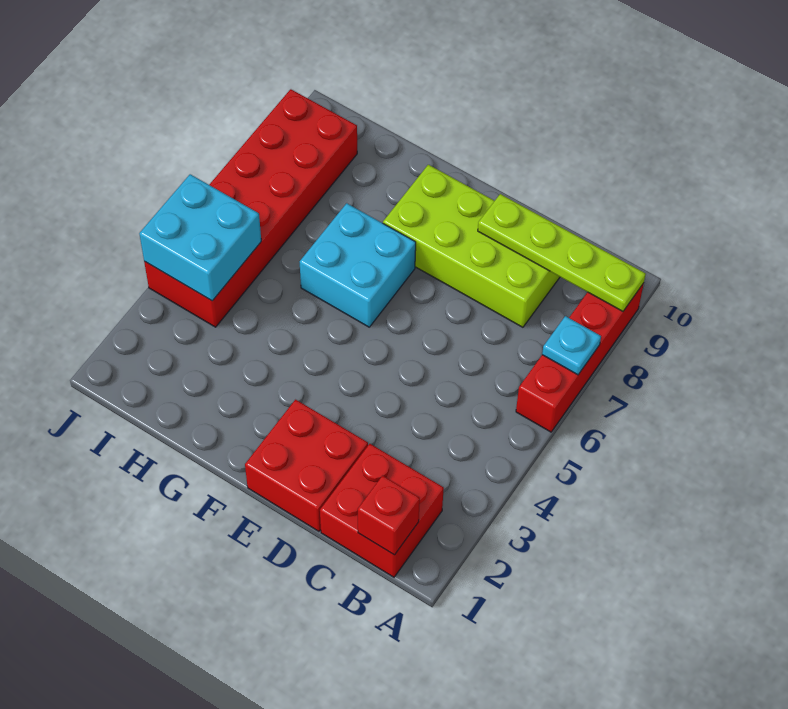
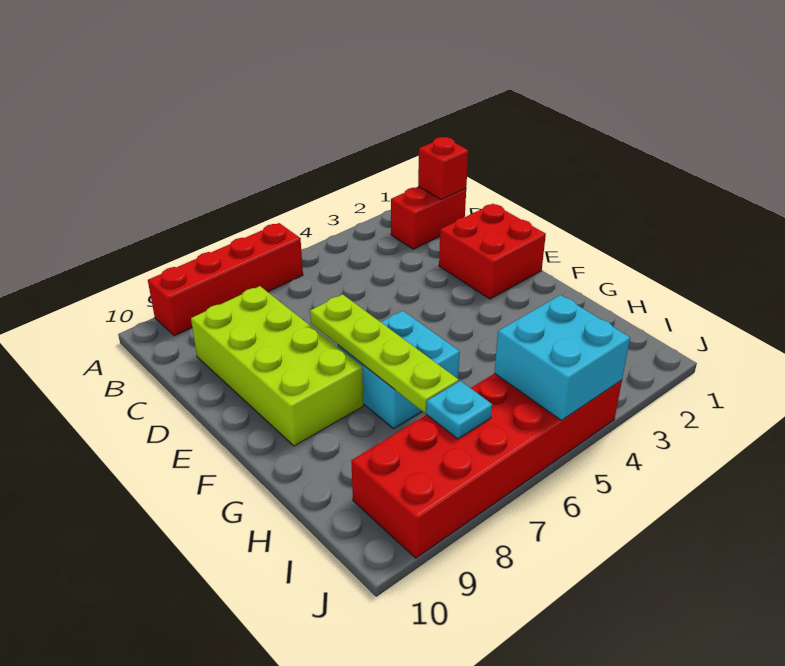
cyan 1x1 plate [542,316,601,375] -> cyan 1x1 plate moved to [426,381,492,439]
lime 1x4 plate [478,194,646,311] -> lime 1x4 plate moved to [310,294,459,413]
red 2x2 brick [320,444,444,577] -> red 1x2 brick [391,186,466,249]

